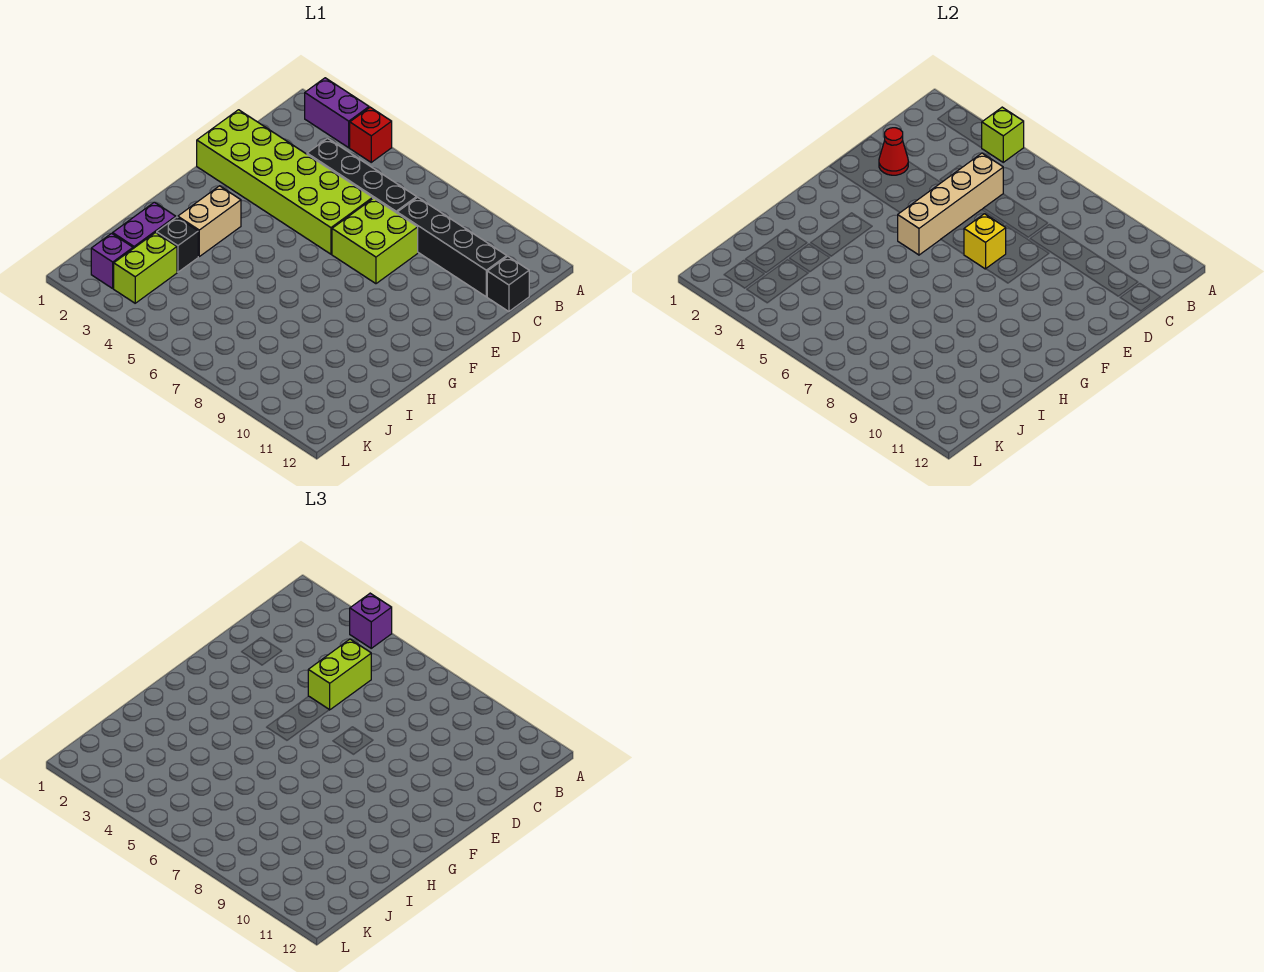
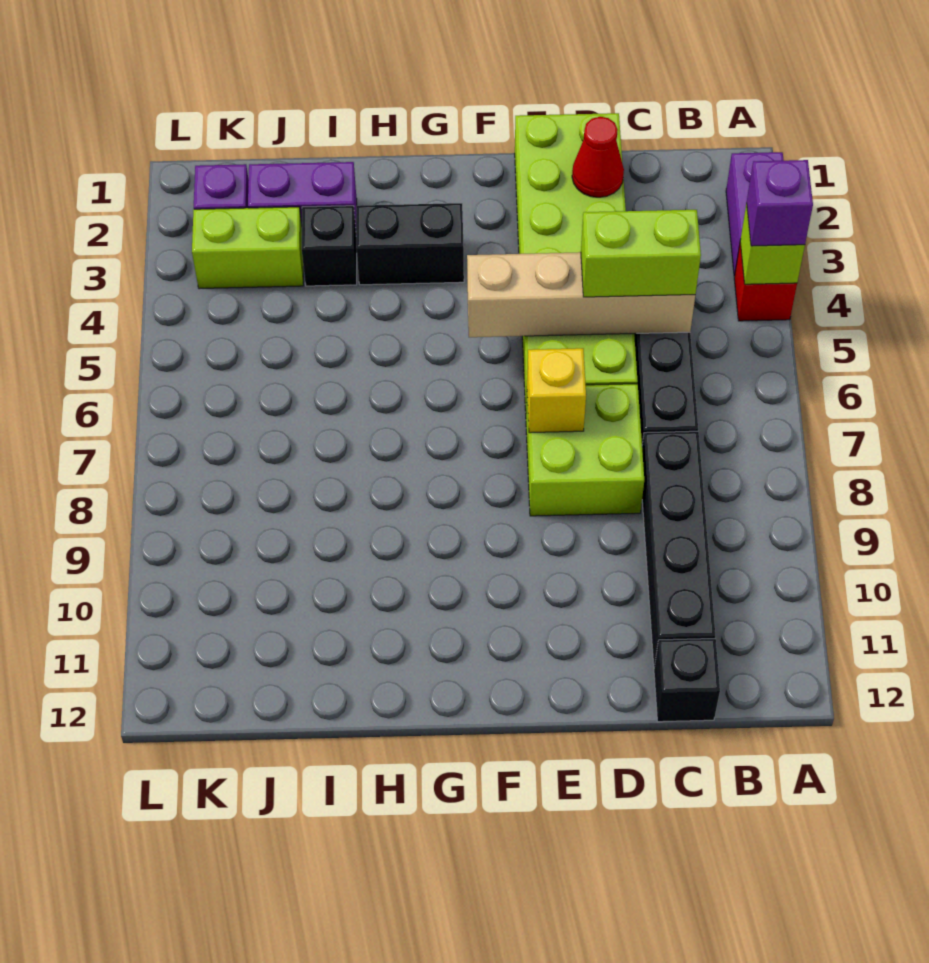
tan 1x2 brick [178,186,241,256] -> black 1x2 brick [356,203,464,285]

